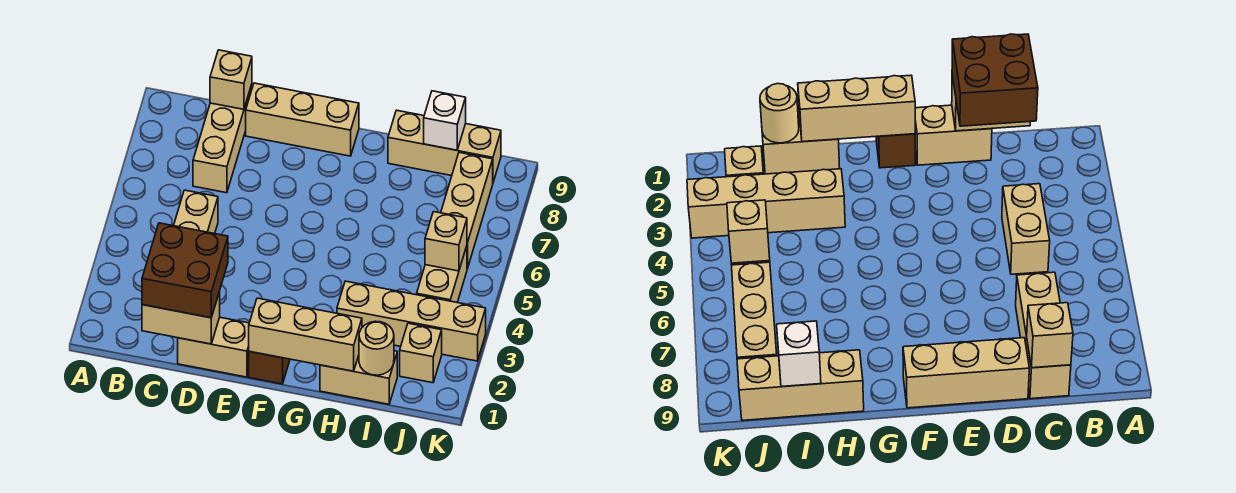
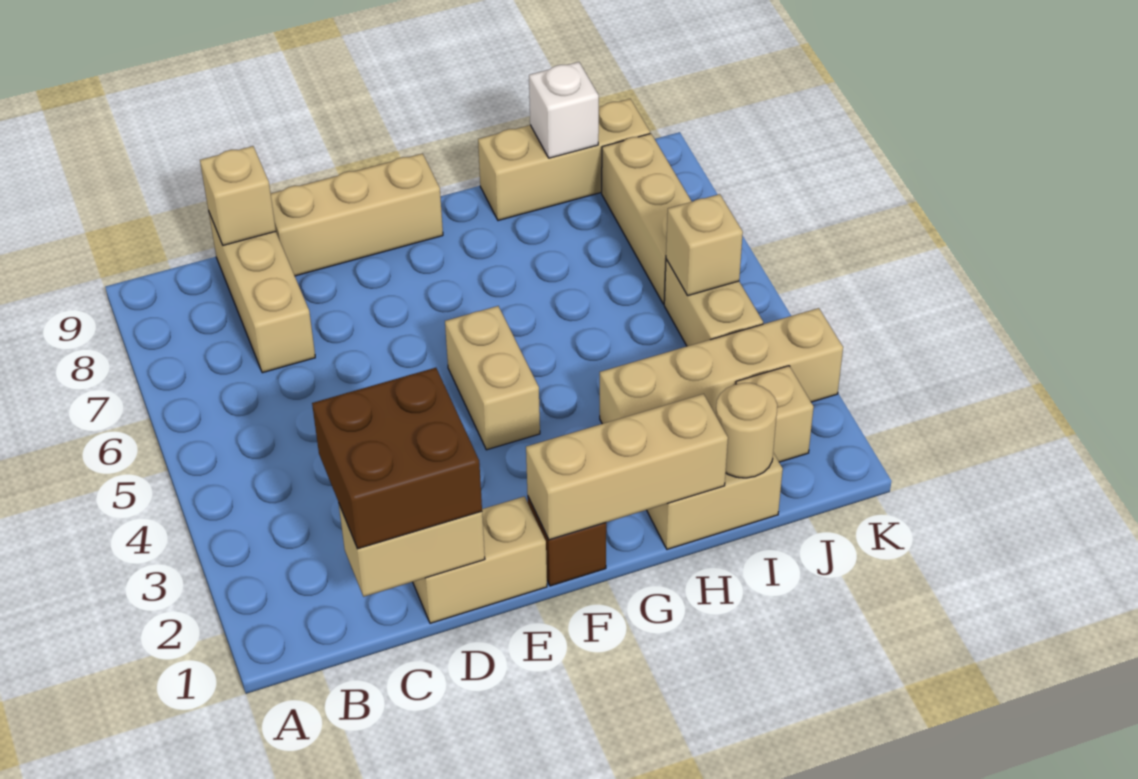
tan 1x2 brick [174,190,218,234] -> tan 1x2 brick moved to [445,306,540,450]

